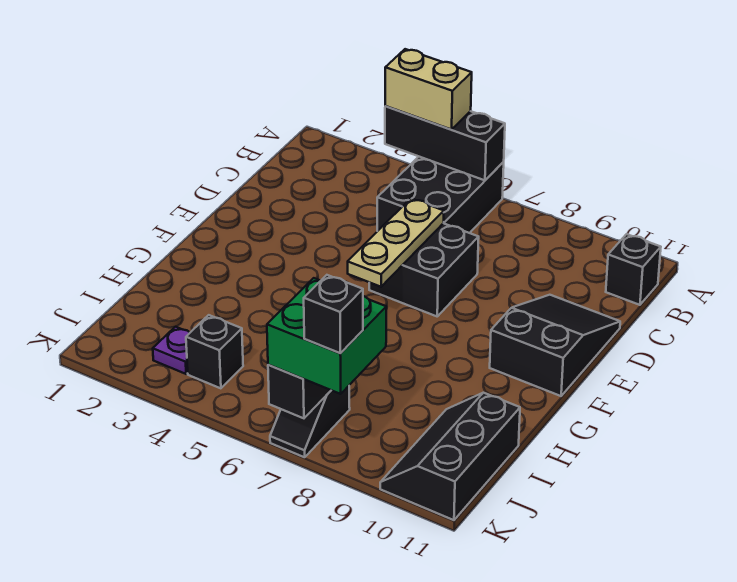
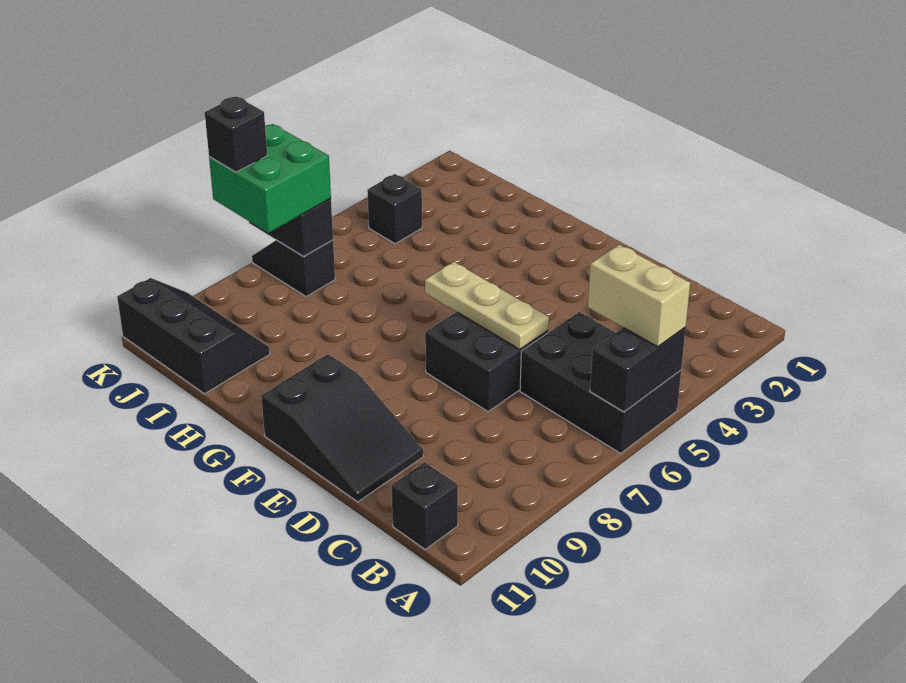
black 1x3 brick [385,106,505,180] -> black 1x2 brick [590,327,686,412]
tan 1x2 brick [385,49,472,130] -> tan 1x2 brick turned to [588,245,690,347]
purple 1x1 plate [153,327,190,374] -> none

